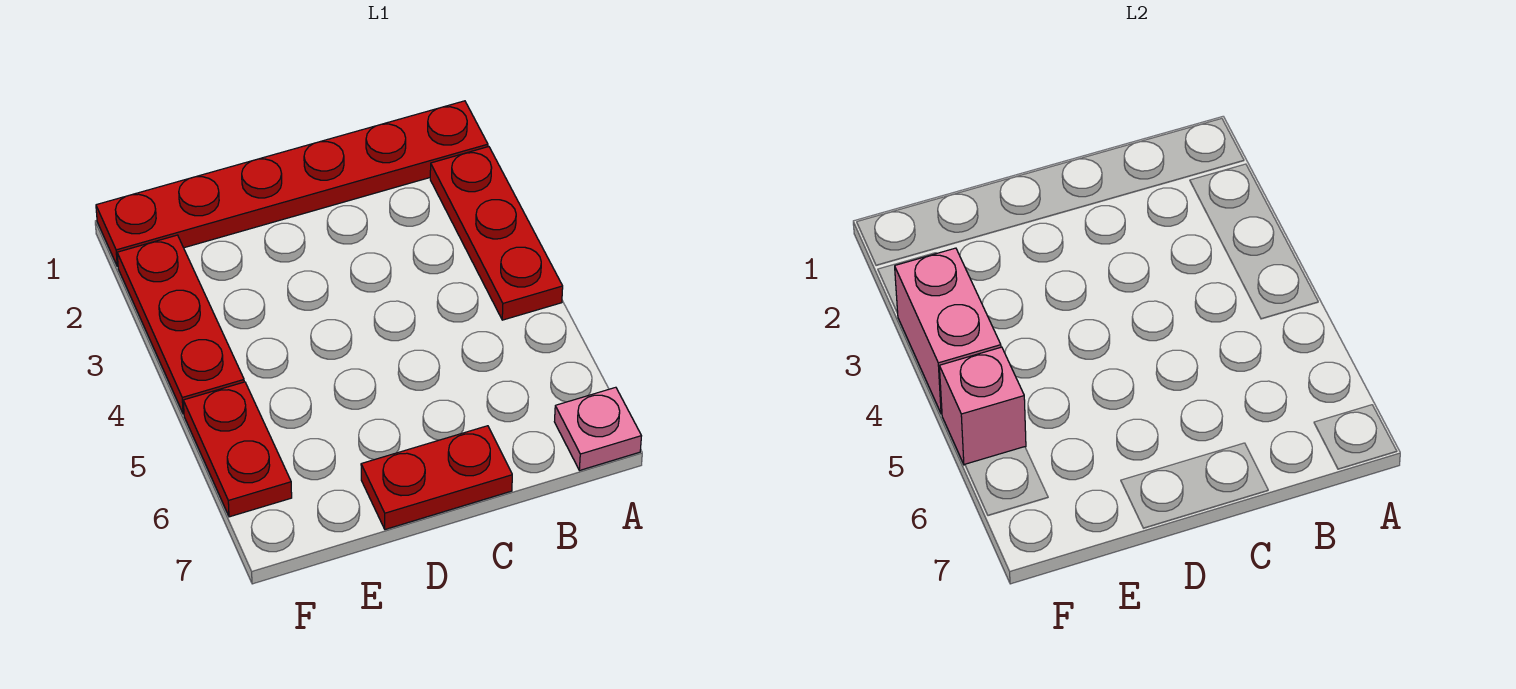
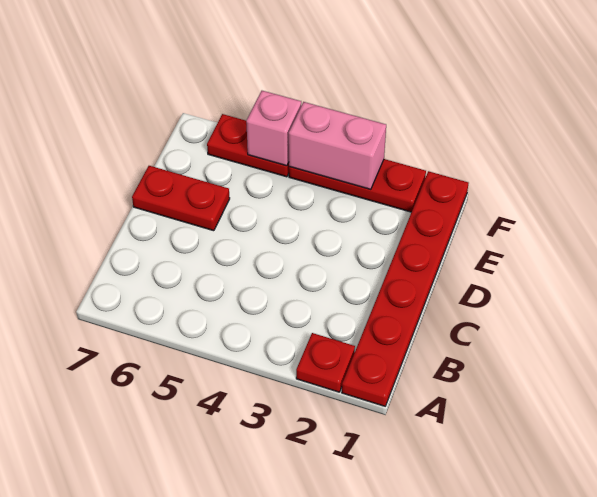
red 1x3 plate [430,147,563,320] -> red 1x1 plate [296,333,355,392]
pink 1x1 plate [554,387,641,470] -> none
red 1x2 plate [361,426,512,529] -> red 1x2 plate turned to [132,166,230,231]

